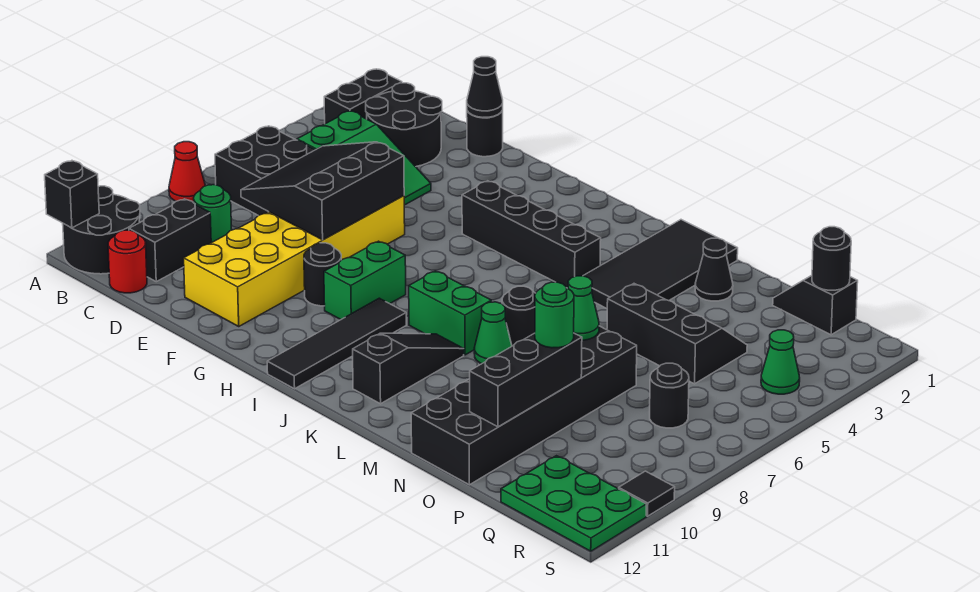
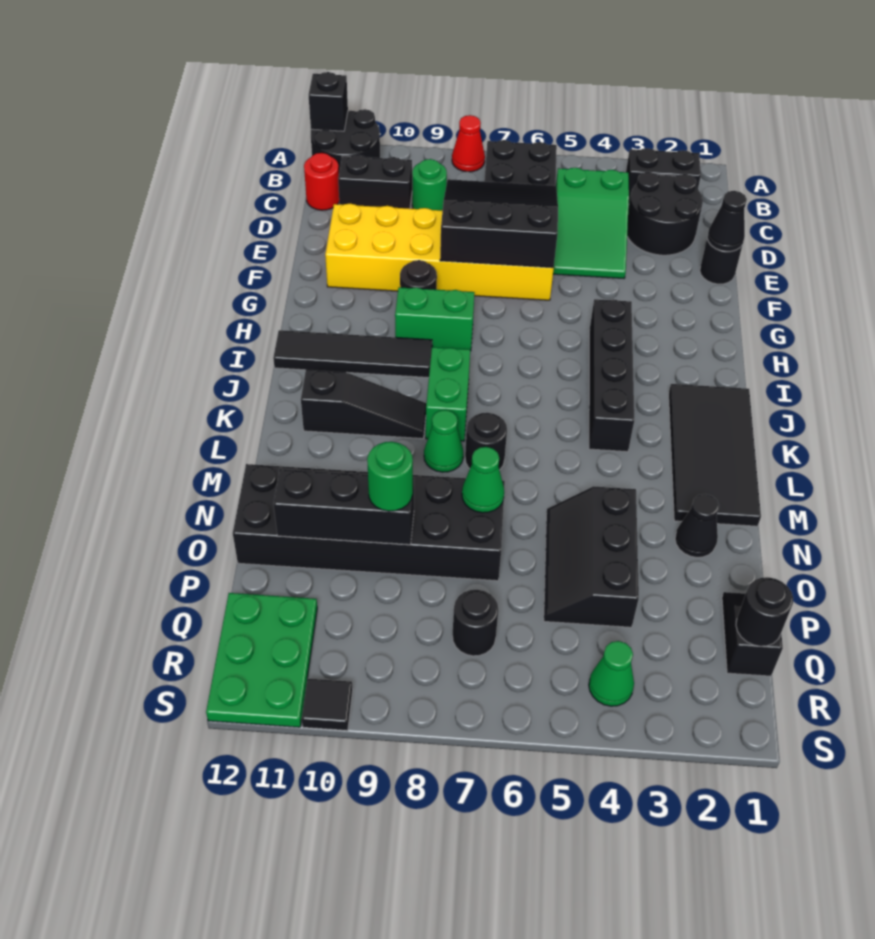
black 2x4 tile [583,220,738,308] -> black 2x4 tile turned to [669,384,761,526]
black 2x3 slope [607,284,747,384] -> black 2x3 slope turned to [544,486,639,627]

